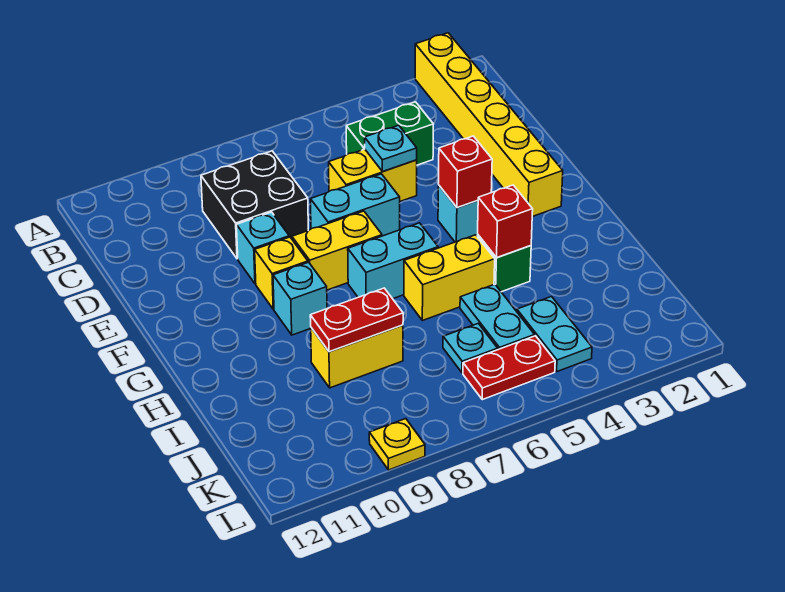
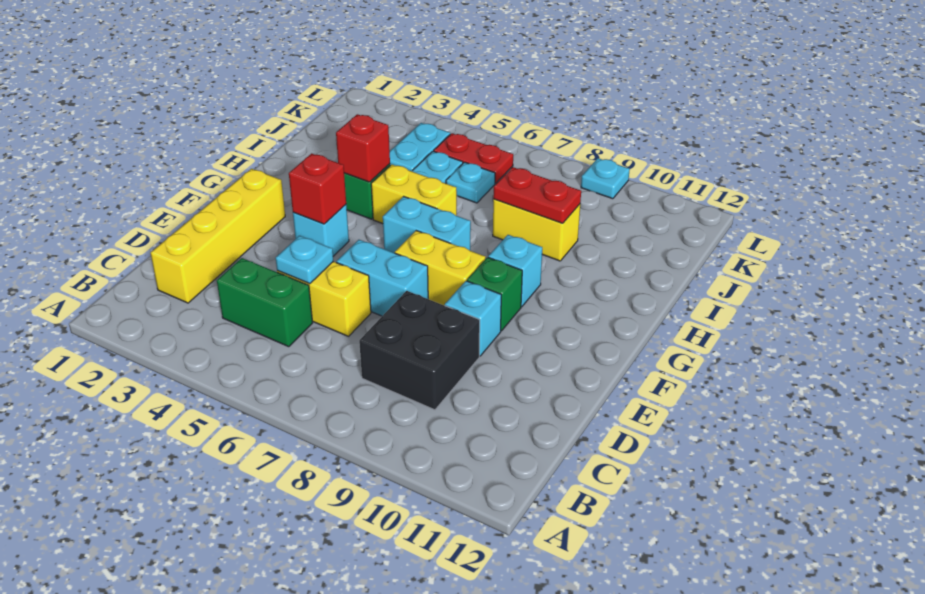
yellow 1x6 brick [415,33,563,217] -> yellow 1x4 brick [151,169,285,303]
yellow 1x1 brick [255,237,308,309] -> green 1x1 brick [467,257,522,331]
yellow 1x1 plate [369,419,425,470] -> cyan 1x1 plate [581,158,630,199]

